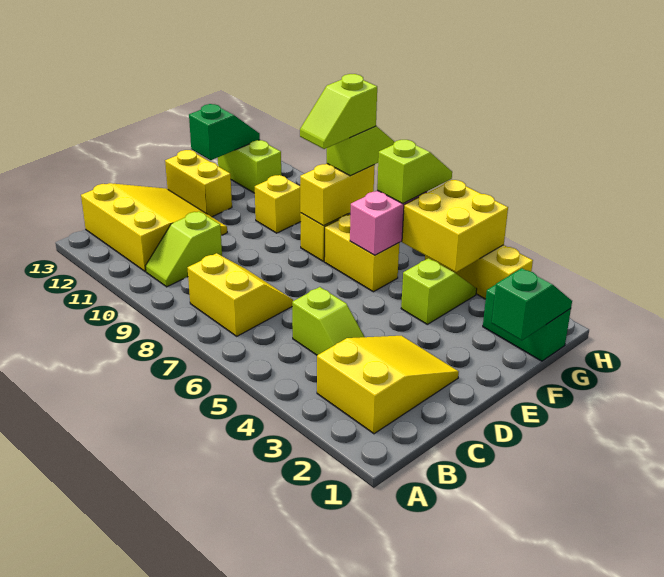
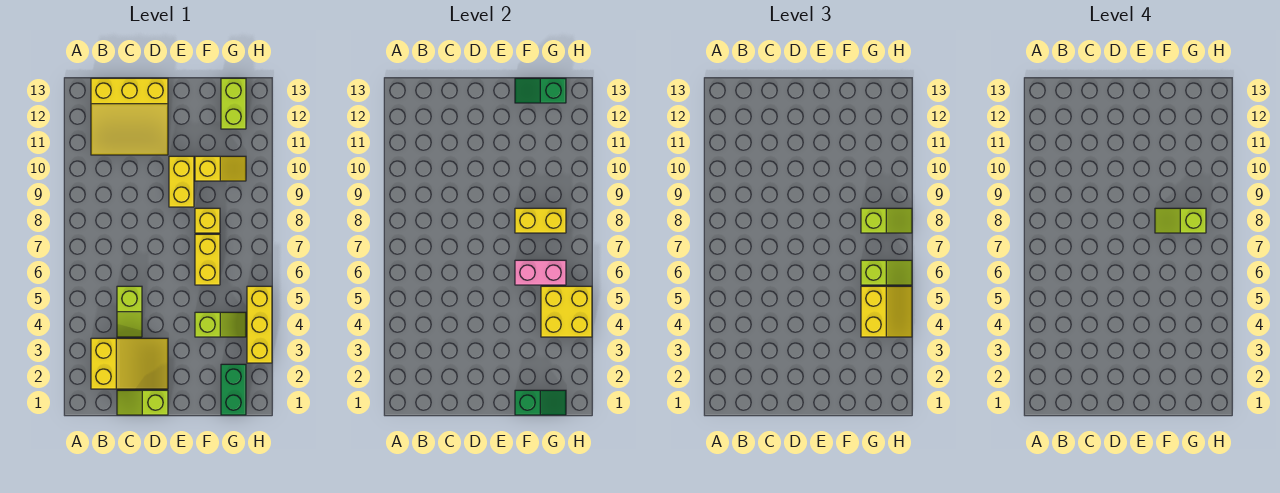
yellow 2x2 slope [188,253,293,336] -> yellow 2x2 slope moved to [861,286,912,337]
lime 1x2 slope [146,211,222,287] -> lime 1x2 slope moved to [117,390,168,415]
yellow 3x3 slope [81,183,227,272] -> yellow 3x3 slope turned to [91,78,168,155]
yellow 1x2 brick [165,150,232,217] -> yellow 1x2 brick moved to [169,156,194,207]
green 1x2 slope [189,104,260,160] -> green 1x2 slope turned to [515,78,566,103]

